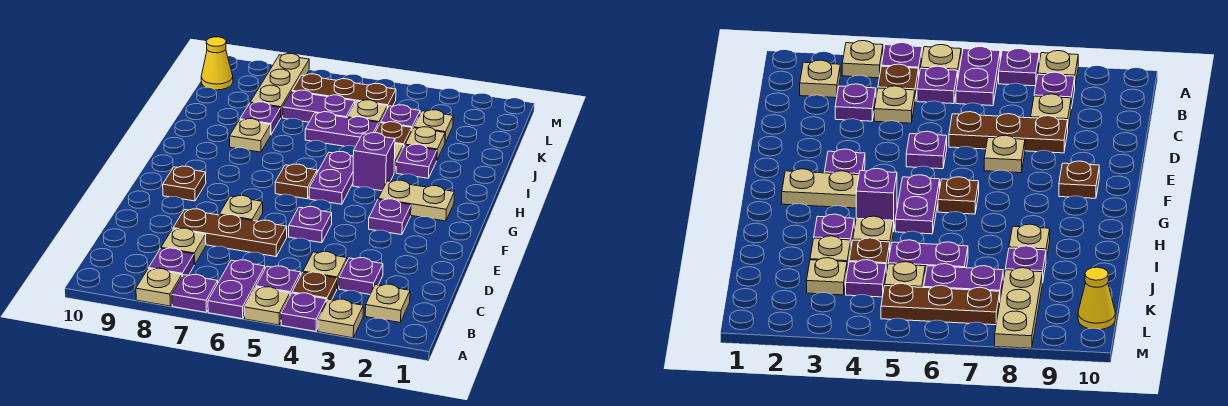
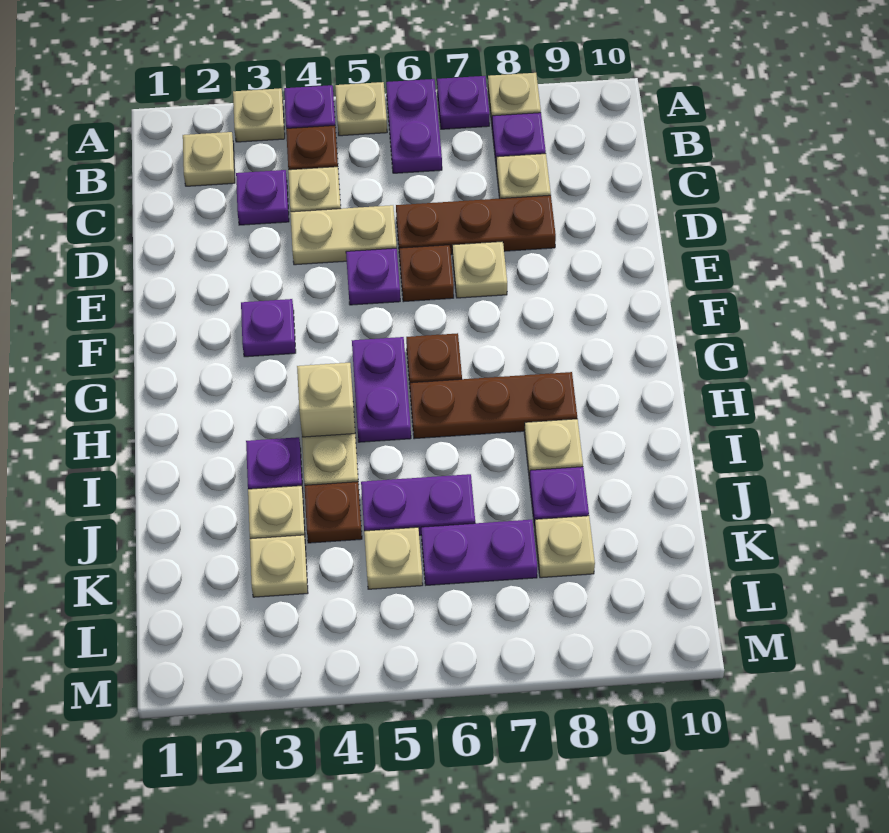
purple 1x1 plate [256,266,301,295] -> none
brown 1x1 plate [163,166,206,201] -> brown 1x1 plate moved to [399,245,454,302]
tan 1x2 plate [378,180,454,221] -> tan 1x2 plate moved to [290,205,397,265]
purple 1x1 brick [353,133,395,191] -> tan 1x1 brick [297,363,355,437]
purple 1x1 plate [381,105,420,129] -> none
tan 1x3 plate [250,54,309,117] -> tan 1x1 plate [535,516,595,578]
brown 1x3 plate [292,74,396,108] -> brown 1x3 plate moved to [410,372,577,439]
yellow 1x1 cone [201,37,233,90] -> none

